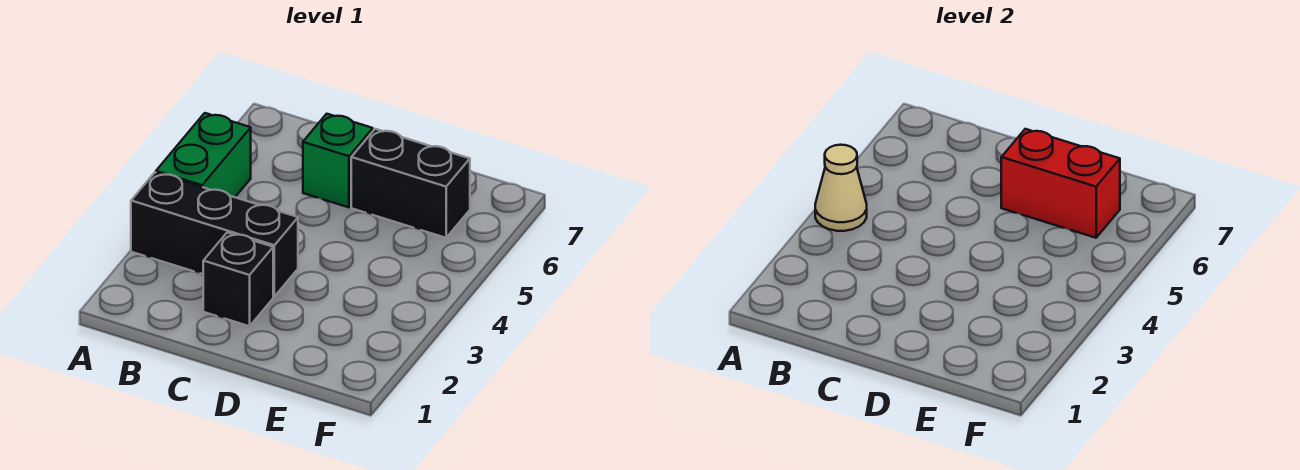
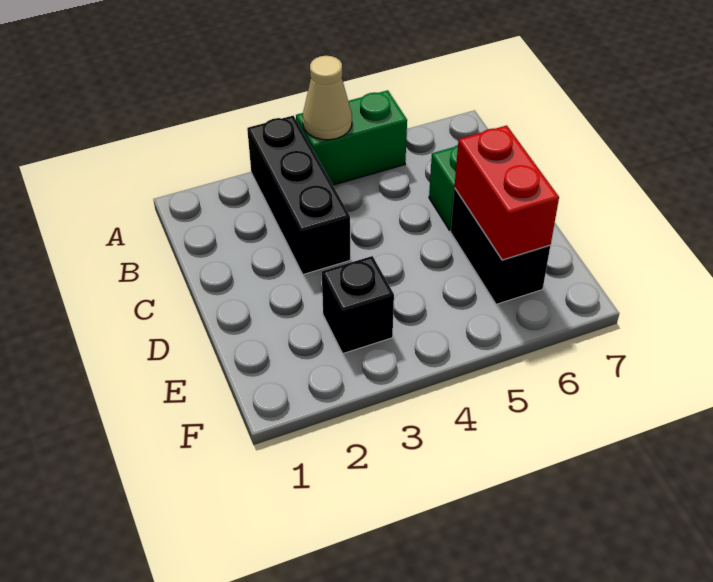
black 1x1 brick [203,232,273,326] -> black 1x1 brick moved to [322,256,394,353]

